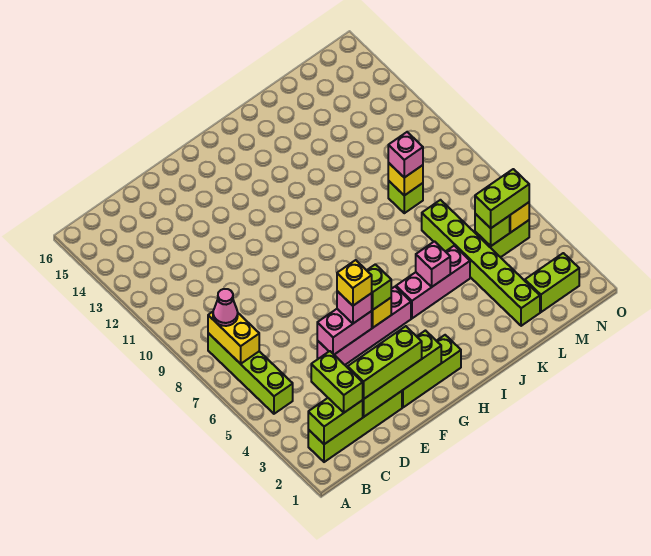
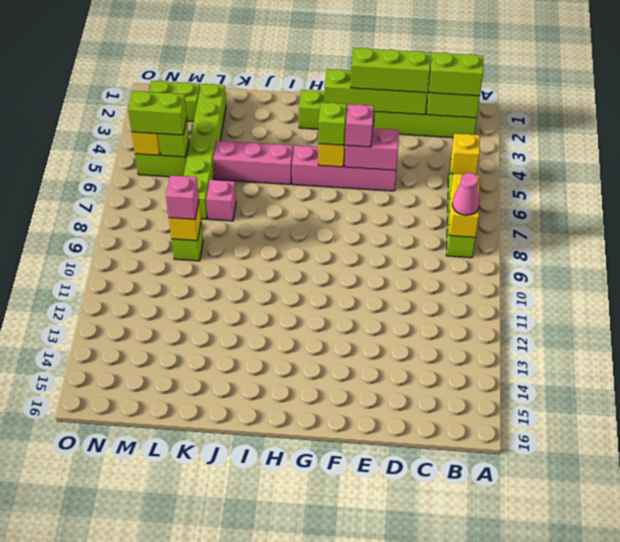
lime 1x2 brick [311,351,363,413] -> lime 1x2 brick turned to [429,52,483,96]
yellow 1x1 brick [337,260,372,306] -> yellow 1x1 brick moved to [451,134,480,175]
pink 1x1 brick [416,241,450,287] -> pink 1x1 brick moved to [206,180,236,221]

